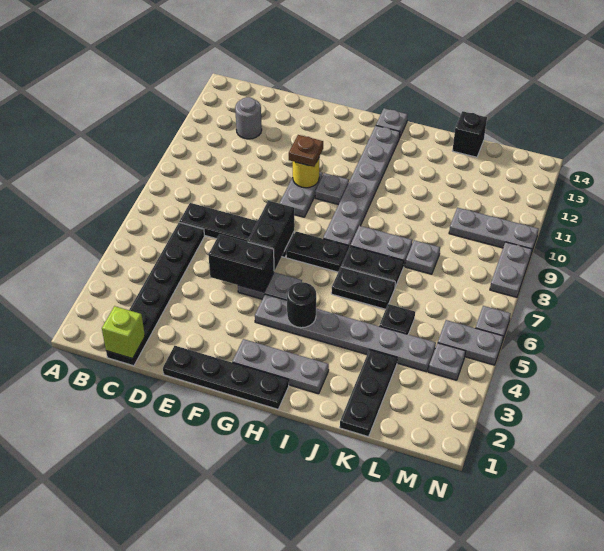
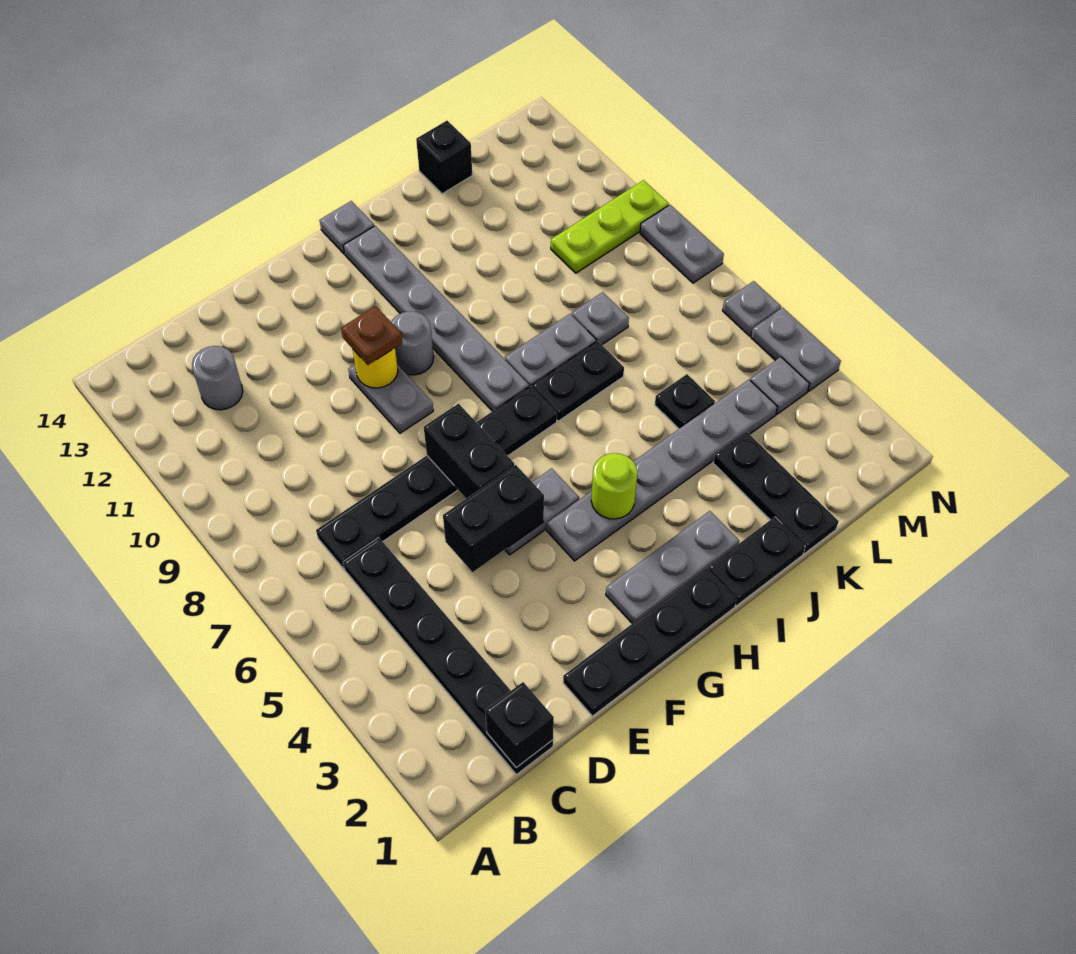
lime 1x1 brick [102,306,145,359] -> black 1x1 brick [485,682,554,768]
grey 1x1 plate [315,173,349,205] -> grey 1x1 round brick [391,311,434,375]
black 1x1 round brick [287,282,316,328] -> lime 1x1 round brick [591,453,638,519]
black 1x2 plate [331,267,395,309] -> black 1x2 plate moved to [708,517,805,606]
grey 1x3 plate [449,208,539,251] -> lime 1x3 plate [551,180,669,273]
grey 1x2 plate [438,320,503,365] -> grey 1x2 plate turned to [751,307,841,391]

